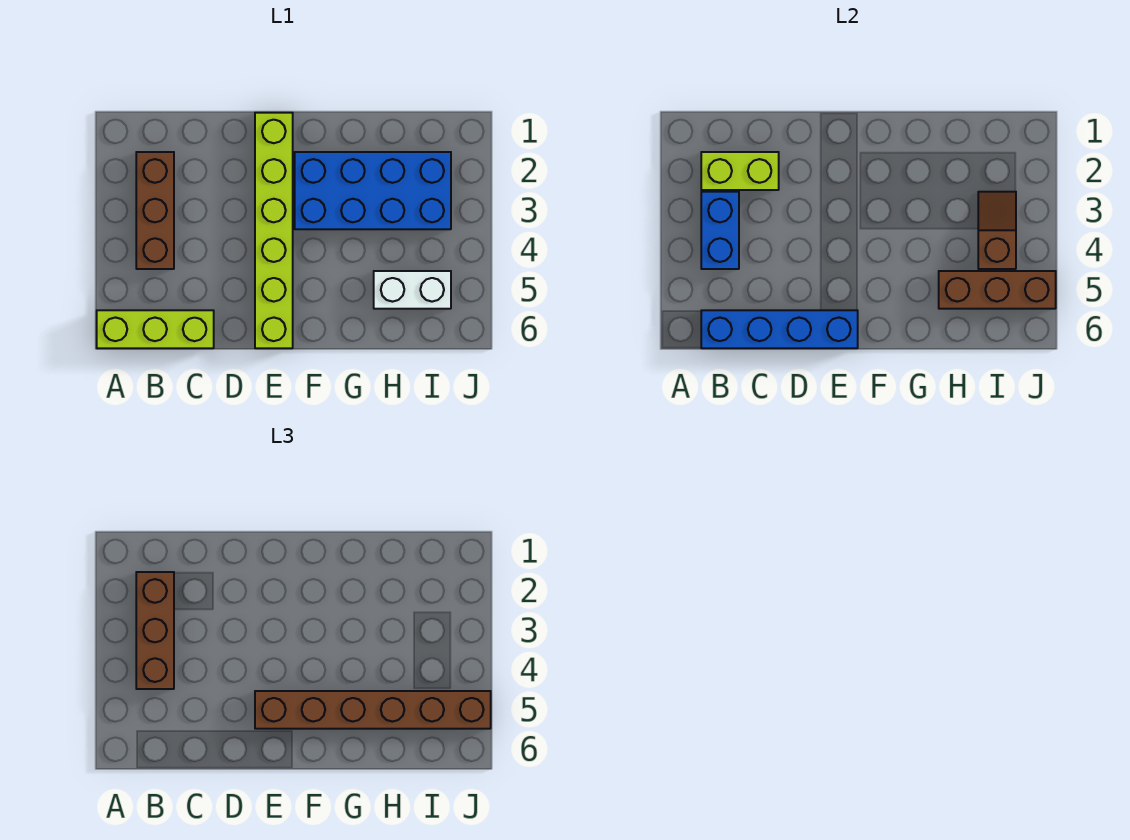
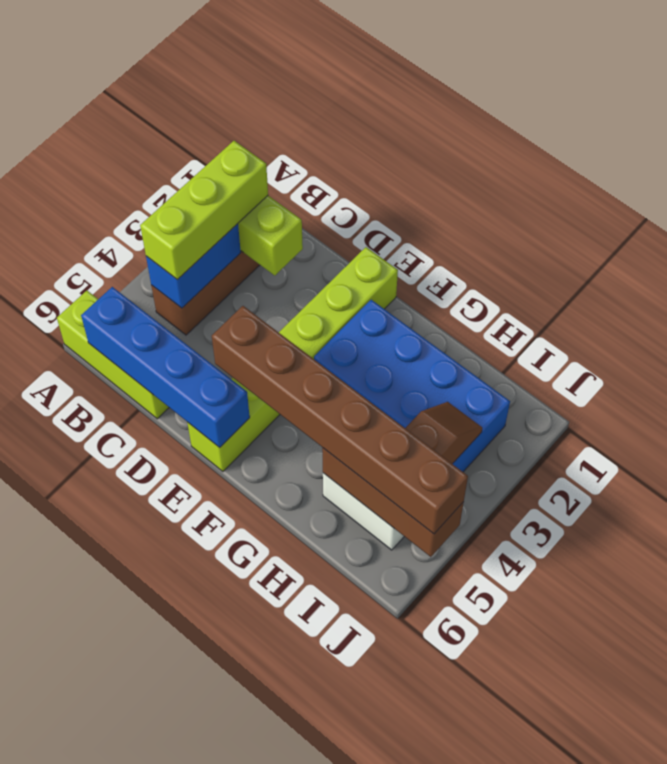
brown 1x3 brick [136,572,174,689] -> lime 1x3 brick [140,141,268,280]

